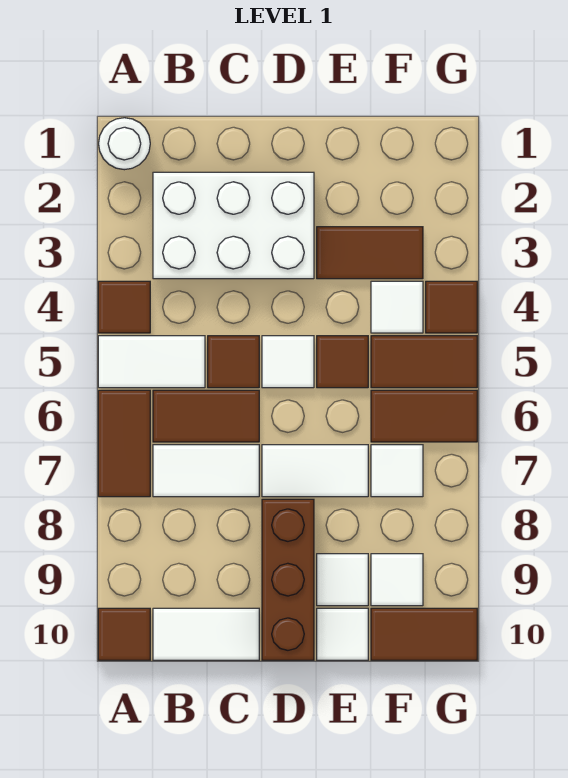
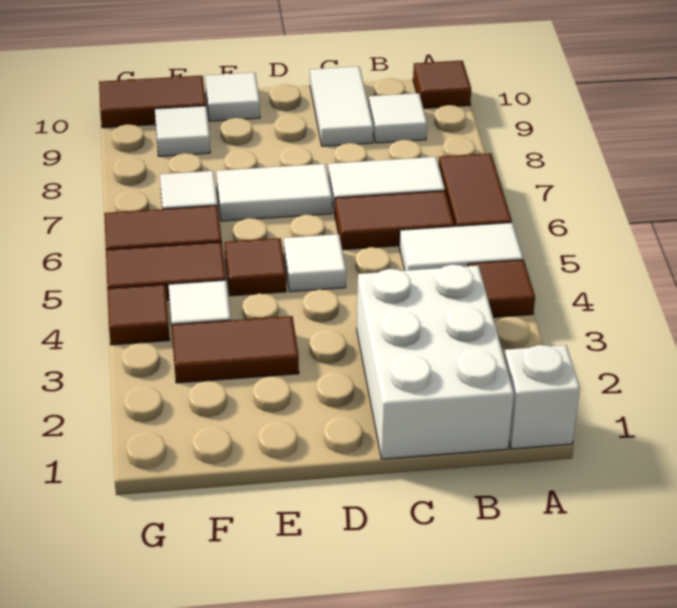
white 1x1 round brick [99,118,150,170] -> white 1x1 brick [504,345,580,449]
white 2x3 brick [153,172,314,279] -> white 2x3 brick turned to [357,265,514,459]
white 1x2 tile [153,608,259,660] -> white 1x2 tile turned to [310,66,373,146]
brown 1x1 tile [208,336,259,388] -> none
brown 1x3 brick [262,499,314,660] -> none
white 1x1 tile [317,554,368,606] -> white 1x1 tile moved to [369,93,427,143]

